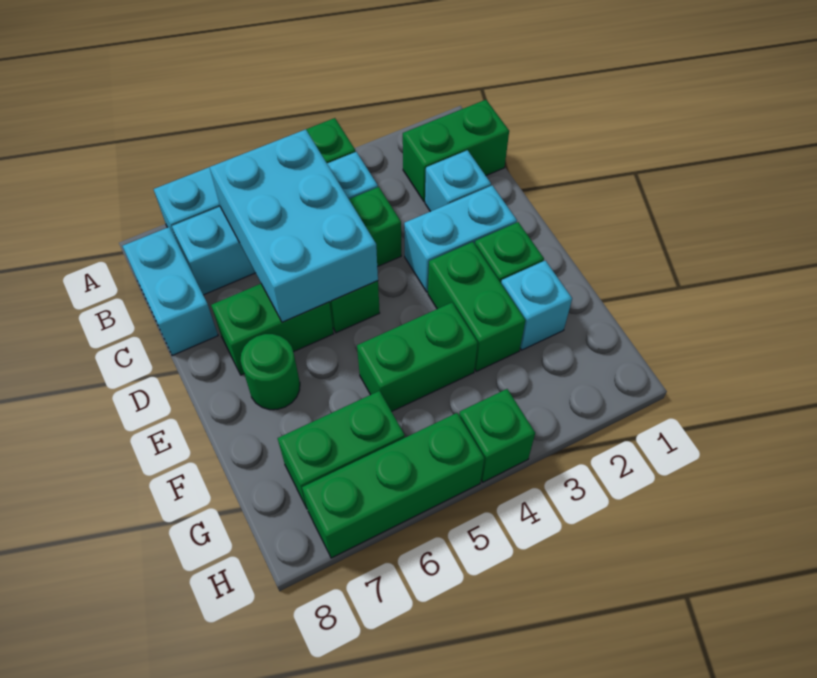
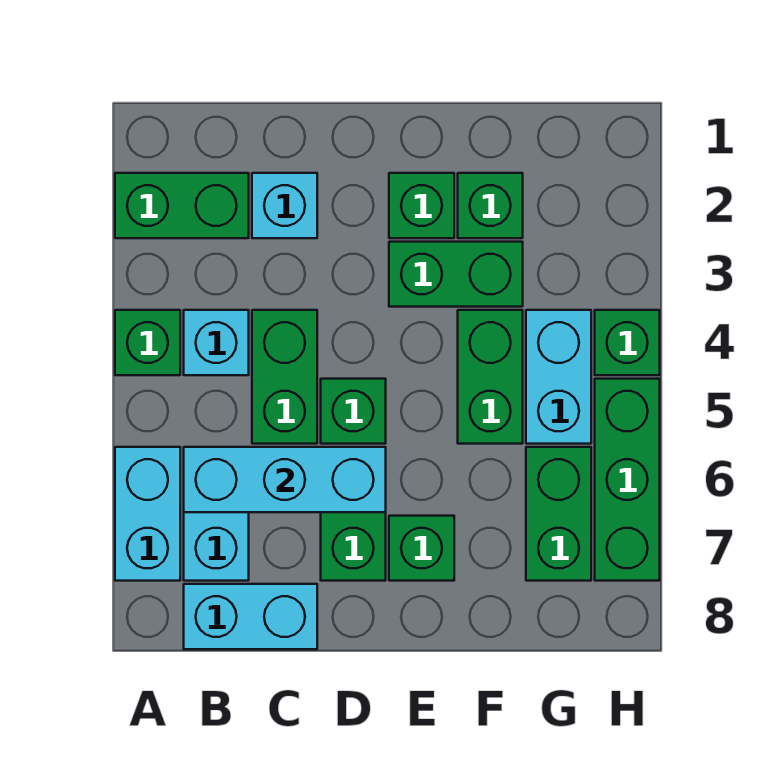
green 1x2 brick [403,100,509,202] -> green 1x2 brick turned to [115,173,249,238]
cyan 2x3 brick [210,129,378,322] -> cyan 1x3 brick [184,447,386,512]
cyan 1x2 brick [404,185,517,292] -> cyan 1x2 brick moved to [526,310,591,444]
green 1x1 round brick [240,334,300,410] -> green 1x1 brick [389,516,454,581]
cyan 1x1 brick [501,261,572,350] -> green 1x1 brick [458,173,523,238]

